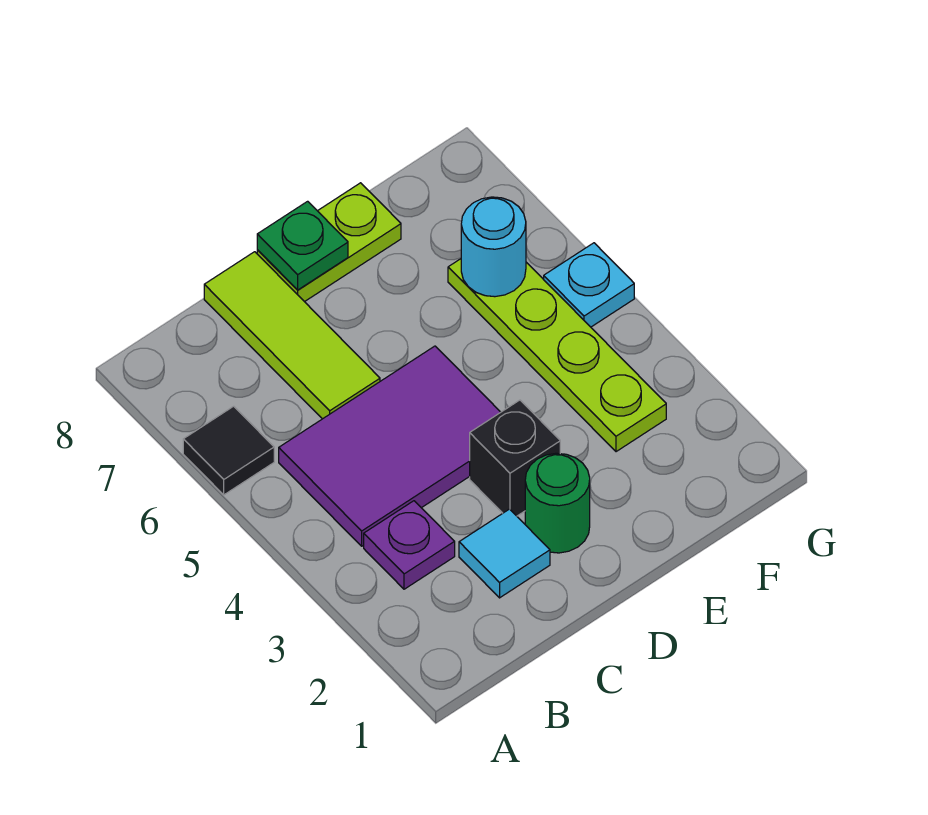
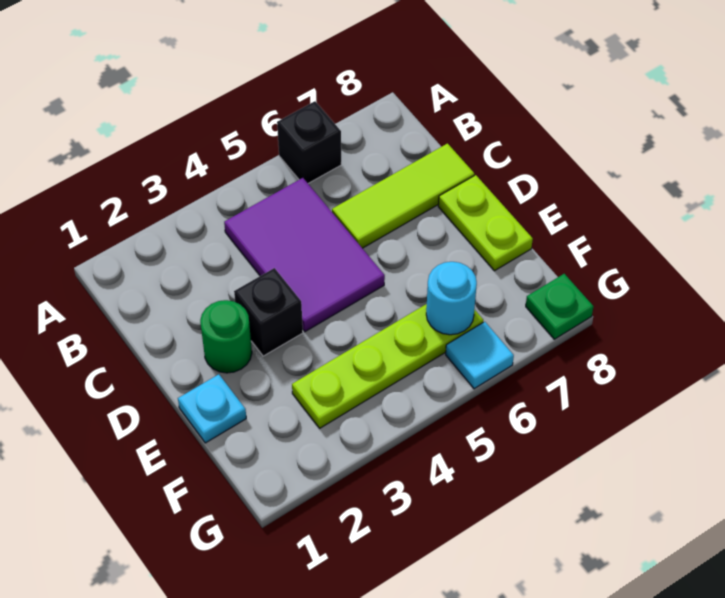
black 1x1 tile [183,406,274,495] -> black 1x1 brick [277,101,341,183]
purple 1x1 plate [364,501,455,589] -> none
cyan 1x1 tile [459,509,550,598] -> cyan 1x1 tile moved to [446,322,514,389]
green 1x1 plate [257,201,348,290] -> green 1x1 plate moved to [526,274,593,339]
cyan 1x1 plate [544,243,634,327] -> cyan 1x1 plate moved to [178,374,246,443]

